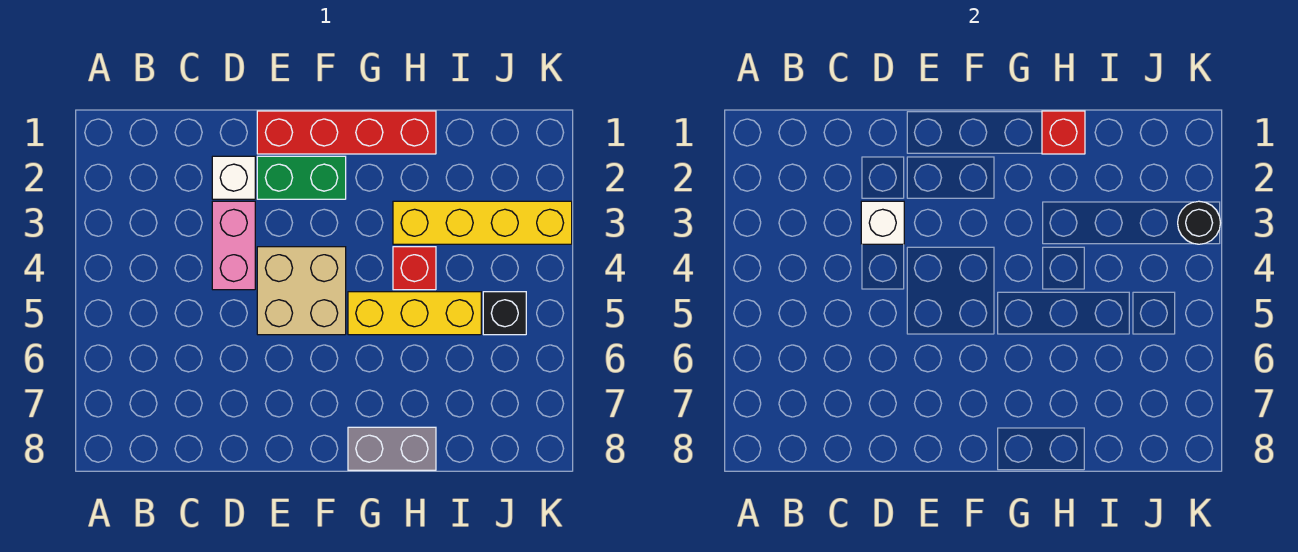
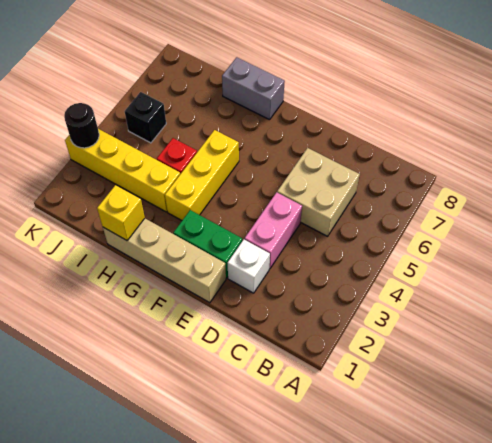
white 1x1 brick [861,201,904,244] -> none
red 1x4 brick [257,111,436,154] -> tan 1x4 brick [103,219,226,303]
tan 2x2 brick [257,247,346,335] -> tan 2x2 brick moved to [277,148,360,236]
yellow 1x3 brick [348,292,481,335] -> yellow 1x3 brick turned to [165,130,239,220]
red 1x1 brick [1042,111,1085,154] -> yellow 1x1 brick [97,185,145,240]

